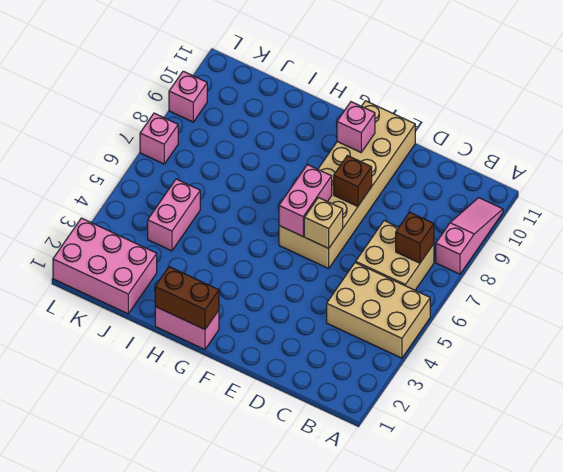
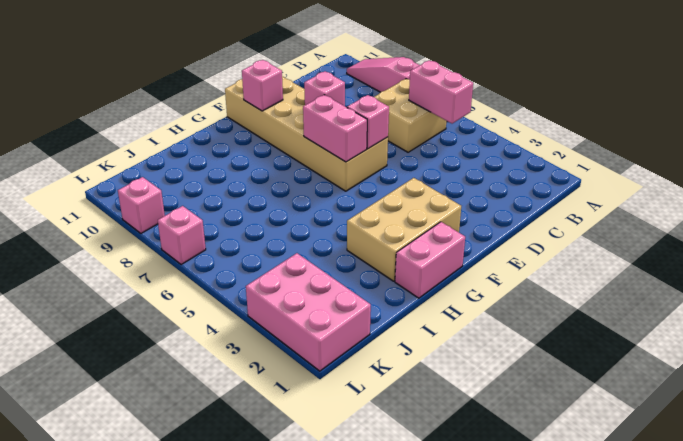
tan 2x3 brick [327,262,430,358] -> tan 2x3 brick moved to [347,178,461,281]
brown 1x1 brick [396,212,434,263] -> none
tan 1x1 brick [304,198,343,248] -> pink 1x1 brick [347,95,389,149]
brown 1x1 brick [334,156,372,206] -> pink 1x1 brick [304,71,345,106]
brown 1x2 brick [155,267,219,330] -> none
pink 2x3 brick [53,218,157,314] -> pink 2x3 brick turned to [246,253,371,371]
pink 1x2 brick [148,179,200,251] -> pink 1x2 brick moved to [409,60,473,124]

